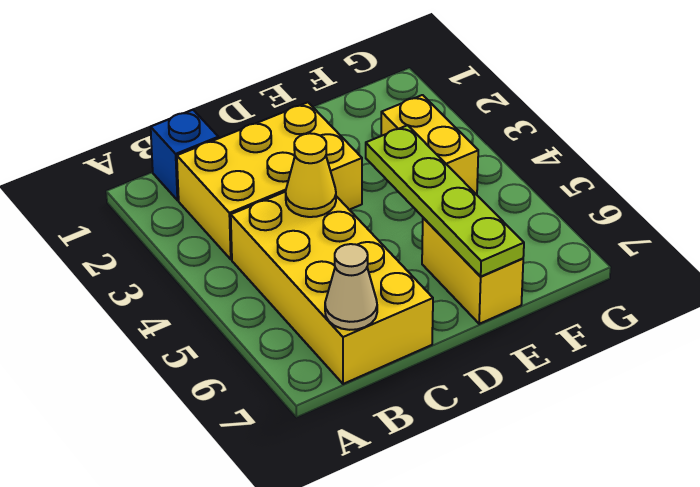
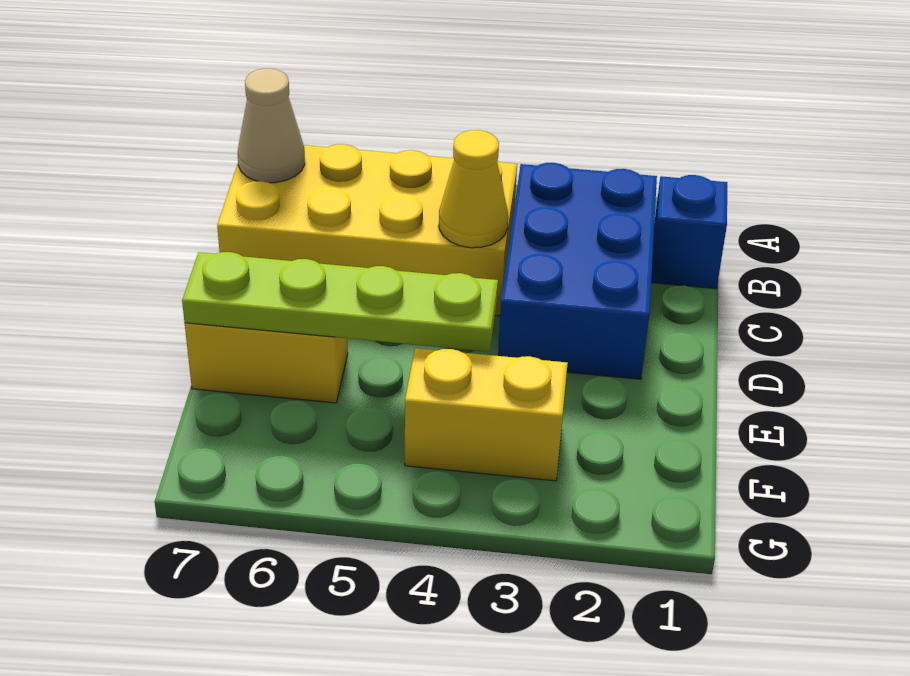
yellow 2x3 brick [177,102,362,259] -> blue 2x3 brick [498,163,657,379]

